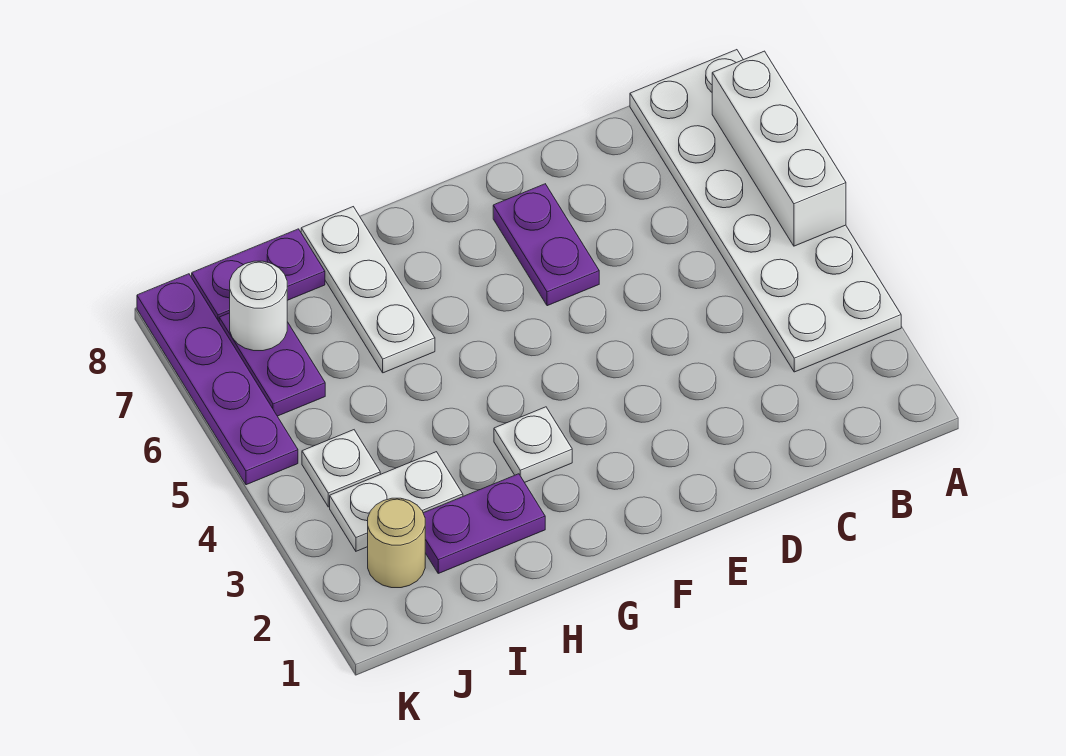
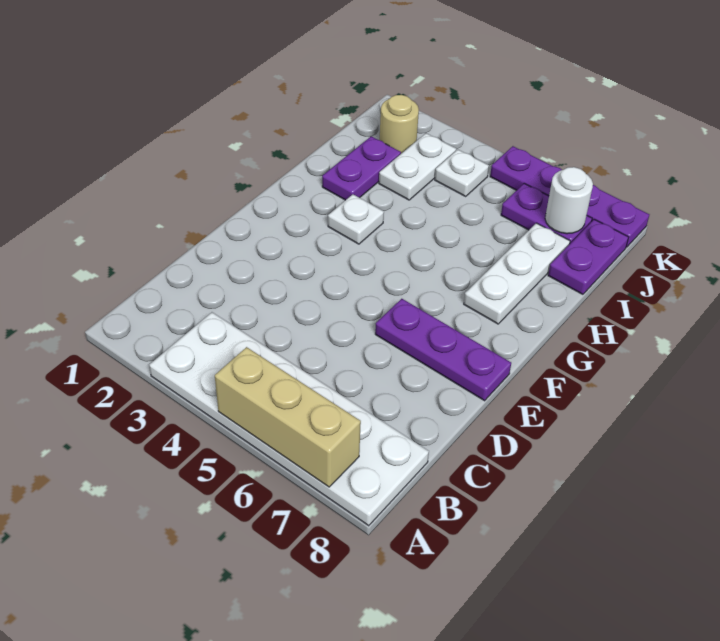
white 1x3 brick [712,51,846,246] -> tan 1x3 brick [215,347,361,487]
purple 1x2 plate [493,184,599,306] -> purple 1x3 plate [375,299,511,401]
white 1x3 plate [301,207,435,373] -> white 1x3 plate turned to [464,223,570,324]

